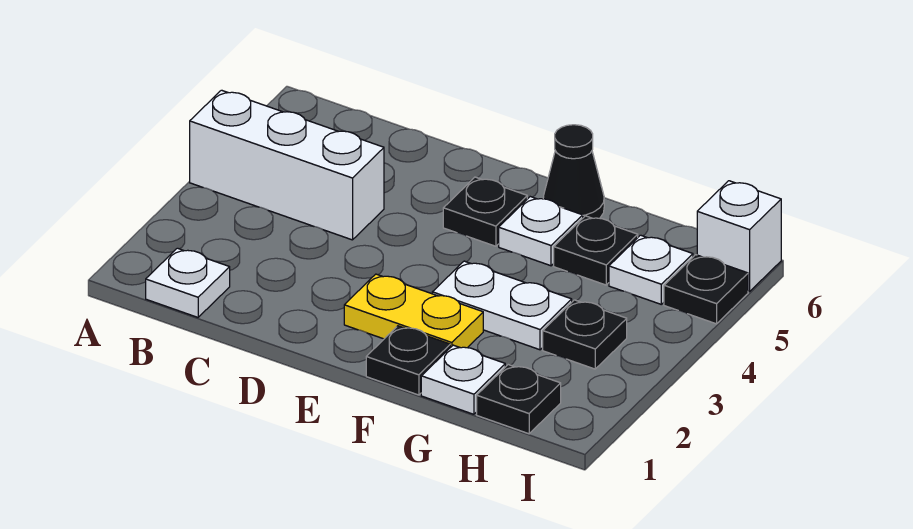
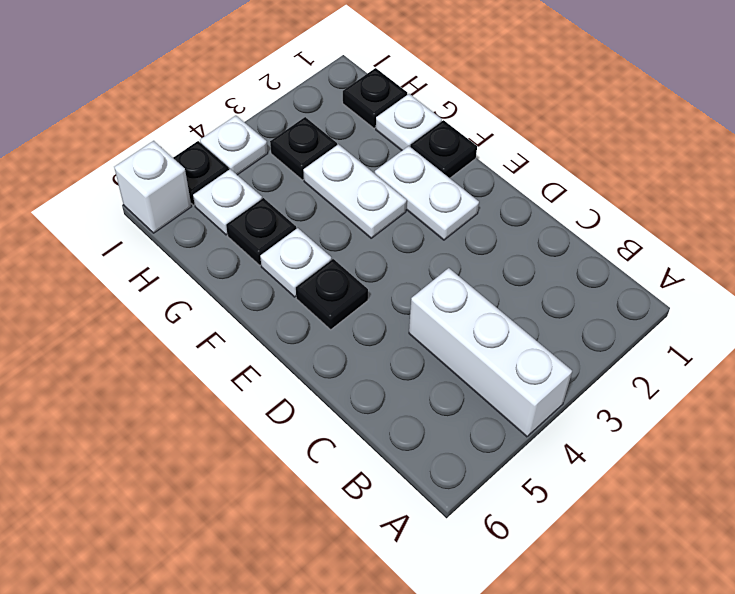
white 1x1 plate [146,248,230,317] -> white 1x1 plate moved to [200,116,268,175]
yellow 1x2 plate [344,274,483,348] -> white 1x2 plate [375,146,479,240]
black 1x1 cone [543,125,604,218] -> none

